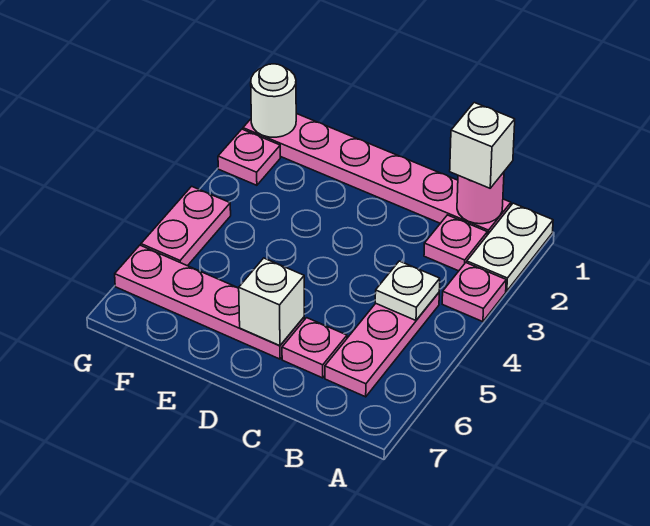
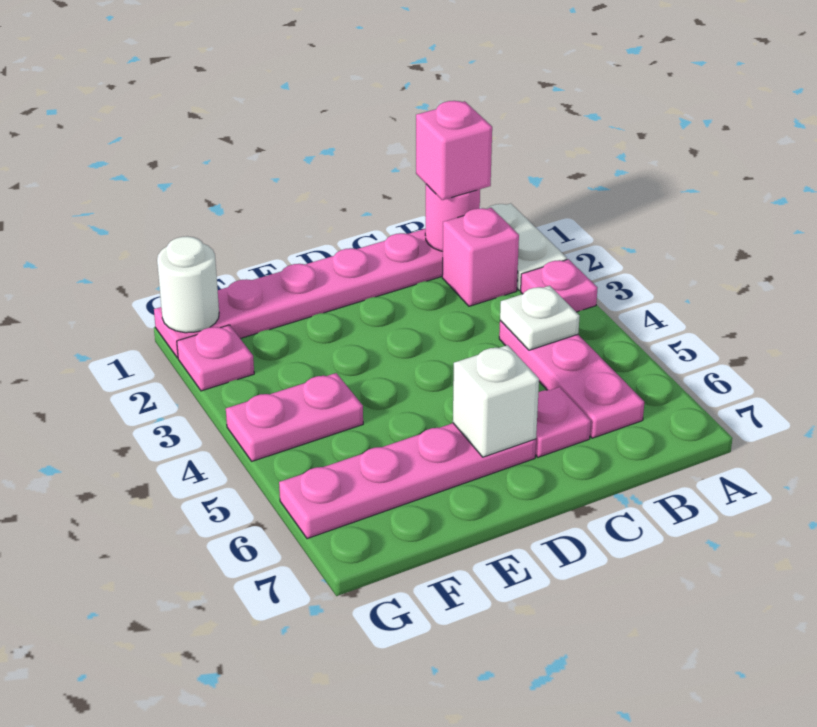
white 1x1 brick [450,103,515,188] -> pink 1x1 brick [416,101,492,200]
pink 1x1 plate [424,215,487,271] -> pink 1x1 brick [442,208,519,306]
pink 1x2 plate [141,186,231,266] -> pink 1x2 plate turned to [226,373,363,461]

